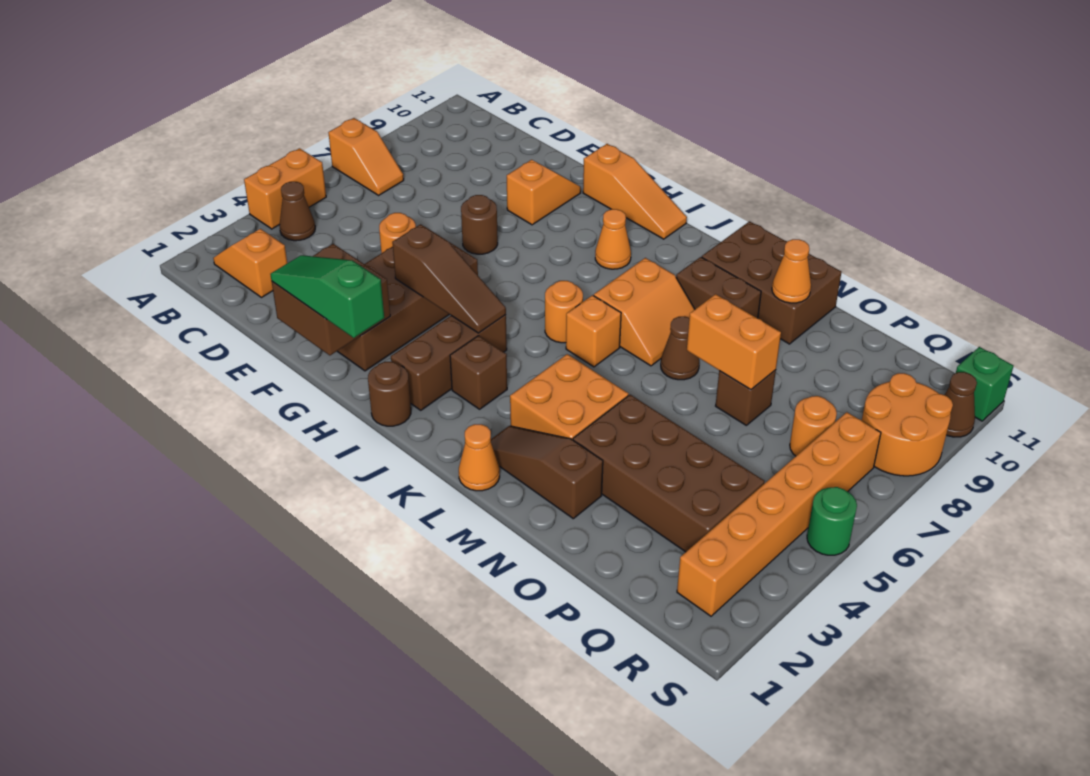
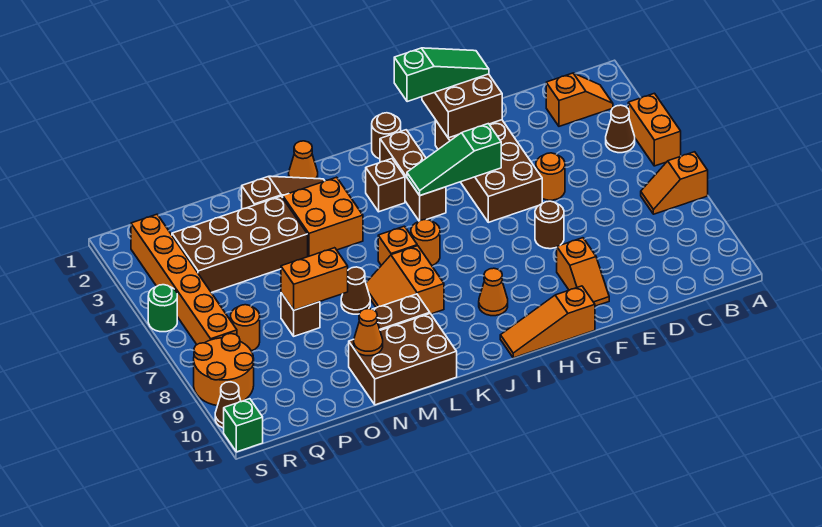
brown 1x3 slope [392,224,506,333] -> green 1x3 slope [407,124,501,195]

